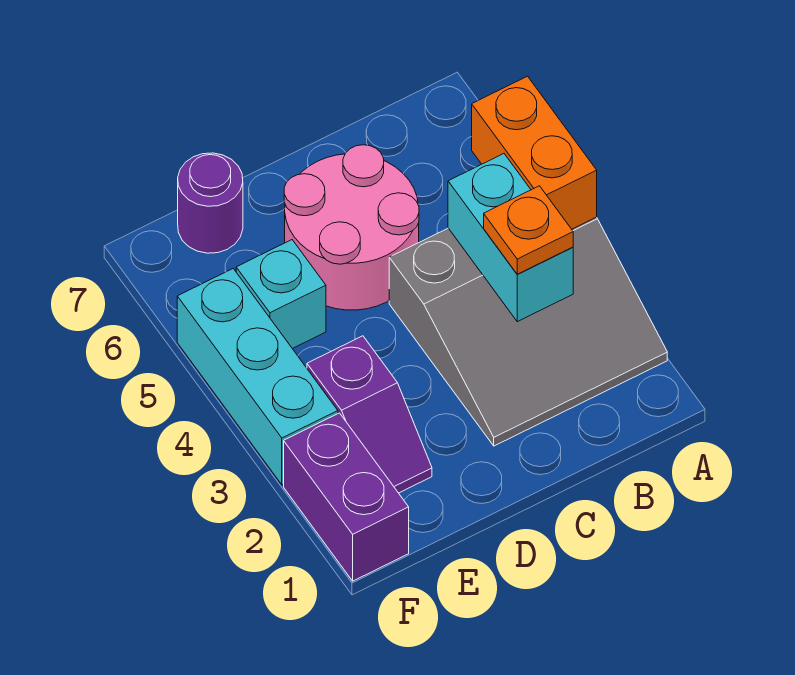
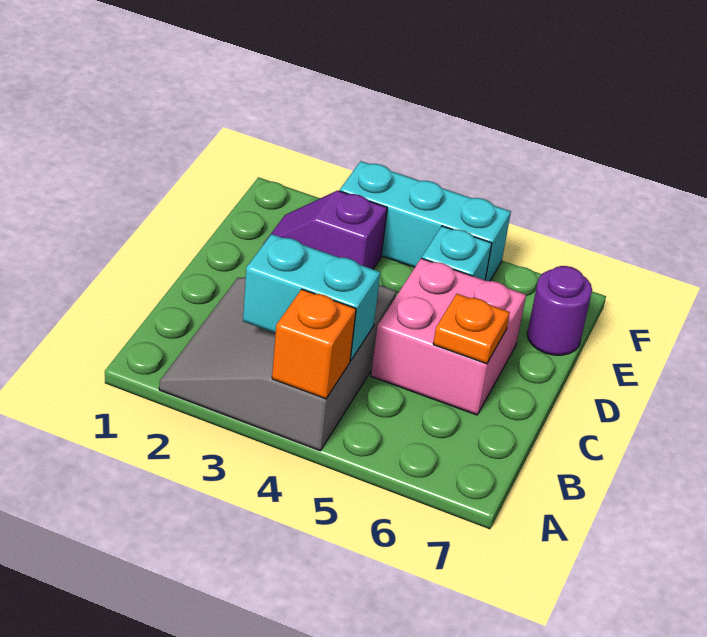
orange 1x2 brick [472,76,597,229] -> orange 1x1 brick [272,289,356,399]
orange 1x1 plate [484,186,573,274] -> orange 1x1 plate moved to [433,294,510,364]
pink 2x2 round brick [284,145,419,310] -> pink 2x2 brick [371,258,526,415]
purple 1x2 brick [284,413,409,581] -> none

